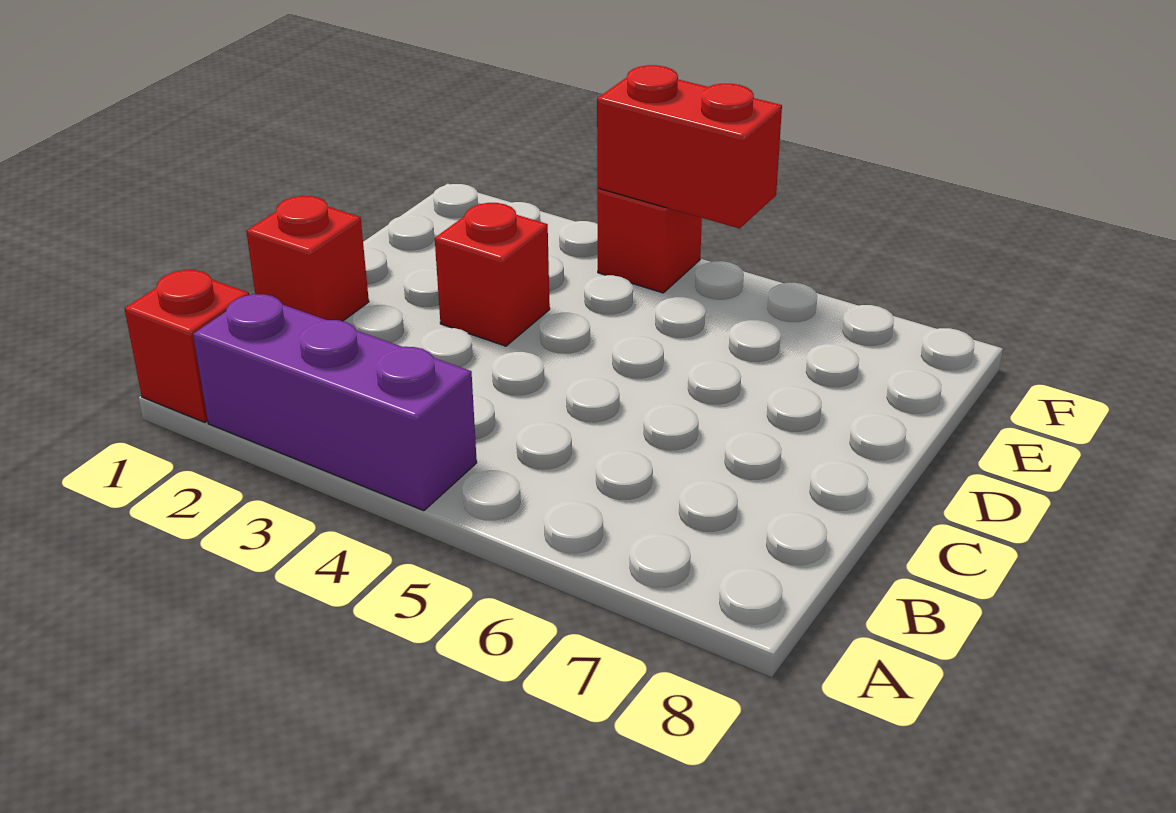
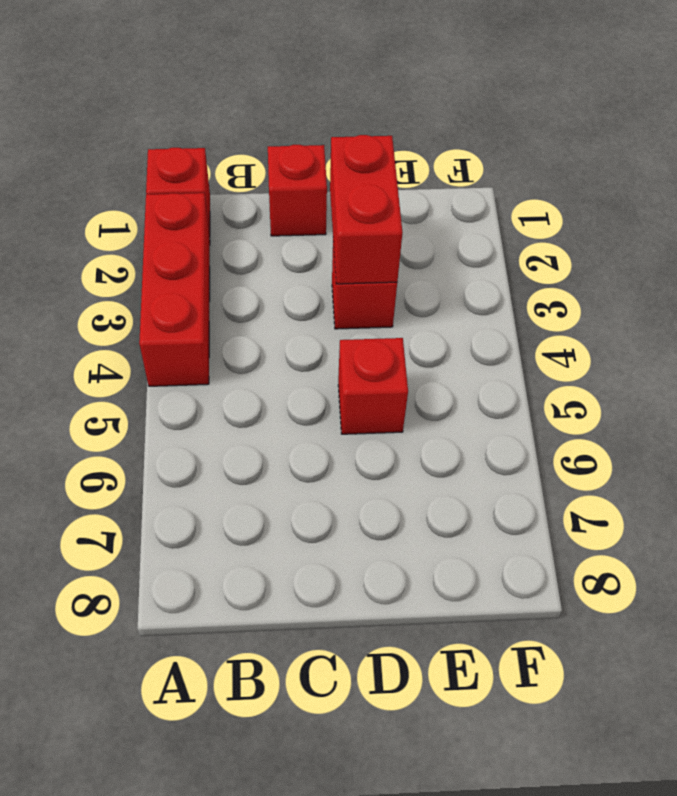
purple 1x3 brick [193,294,477,511] -> red 1x3 brick [139,193,210,386]
red 1x1 brick [597,188,702,293] -> red 1x1 brick moved to [338,338,408,434]
red 1x2 brick [597,65,782,228] -> red 1x2 brick moved to [330,135,403,284]

